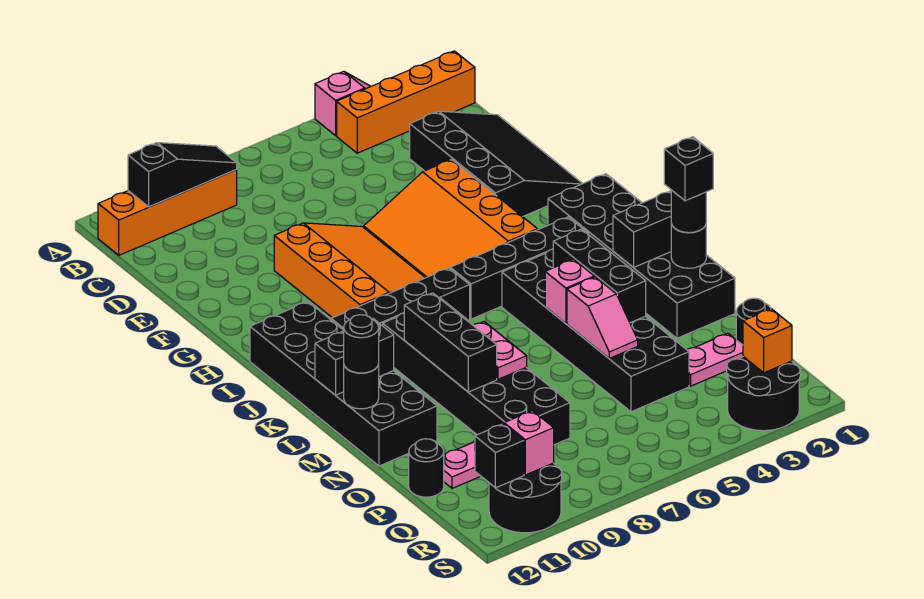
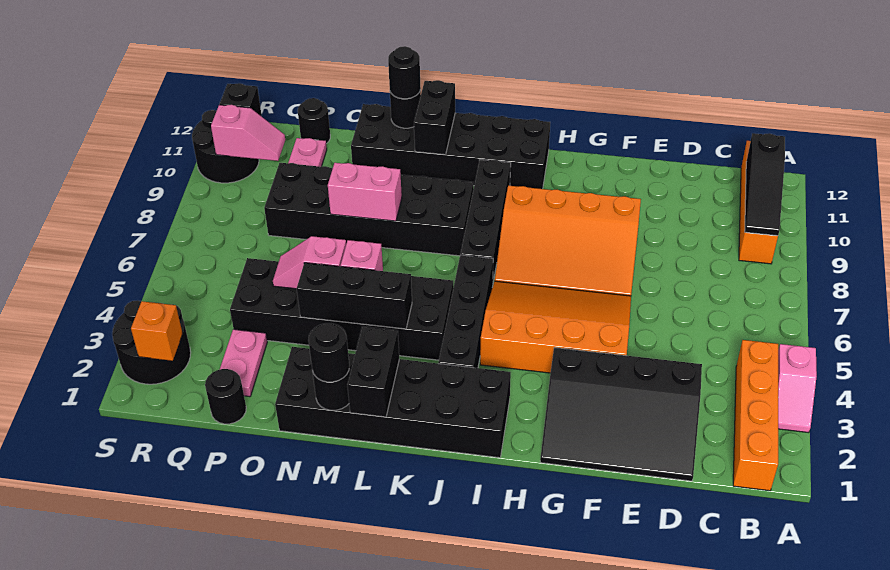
black 1x3 brick [404,293,497,392] -> none
black 1x1 brick [664,137,713,201] -> none
pink 1x2 plate [473,322,527,379] -> pink 1x2 brick [328,163,402,221]

